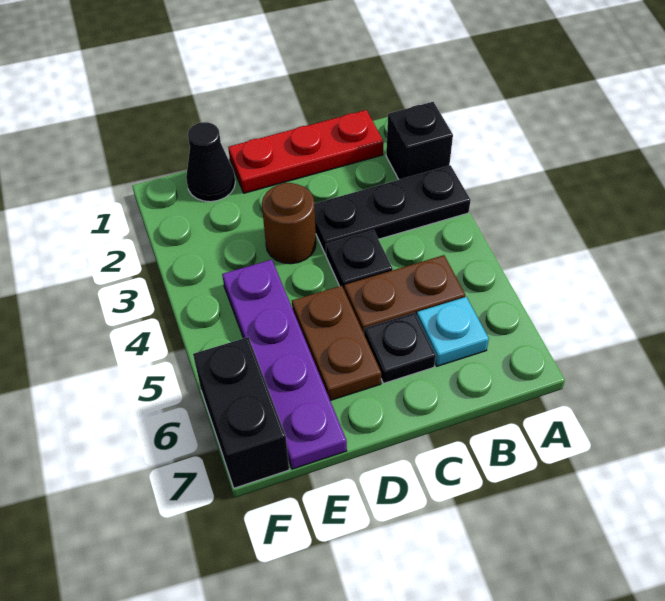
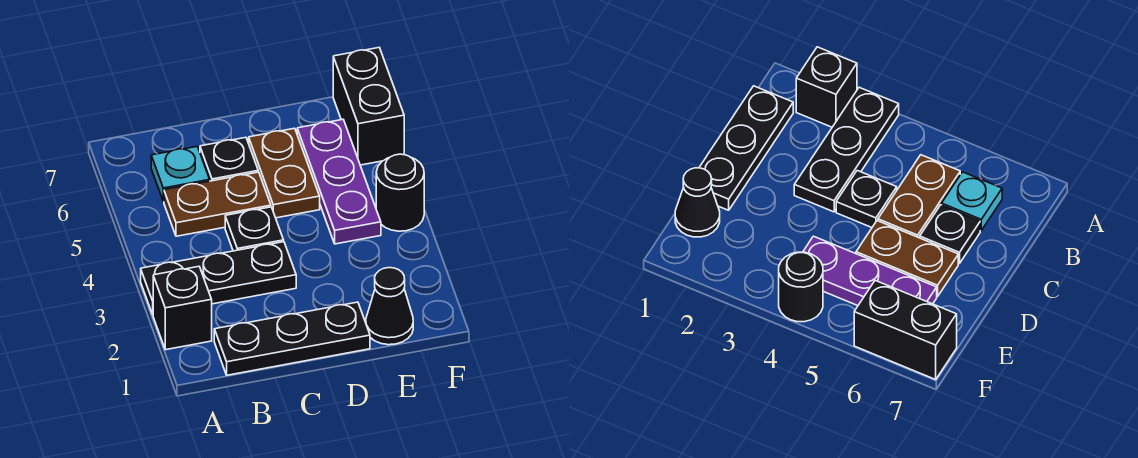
red 1x3 plate [228,110,384,193] -> black 1x3 plate [214,302,370,375]
brown 1x1 round brick [262,183,316,264] -> none
purple 1x4 plate [222,260,347,469] -> purple 1x3 plate [297,119,381,244]
none -> black 1x1 round brick [376,154,424,231]

